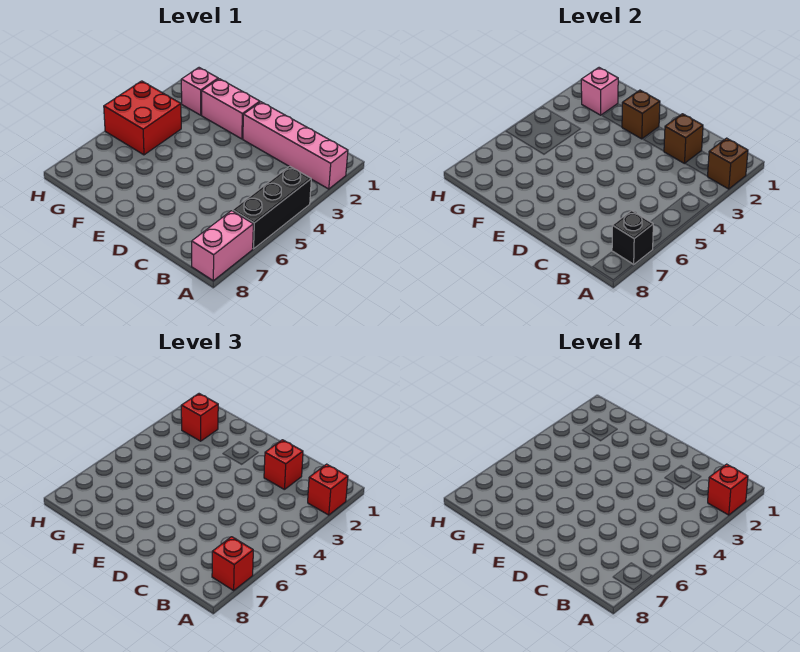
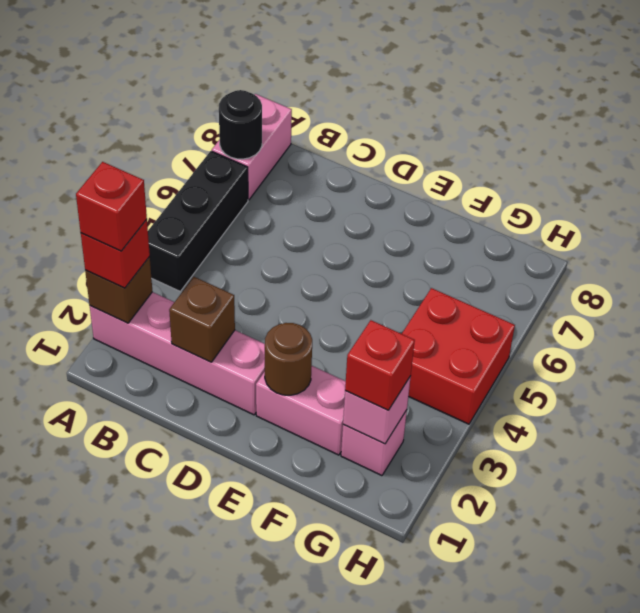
black 1x1 brick [612,211,653,265] -> black 1x1 round brick [219,90,262,159]
red 1x1 brick [212,537,253,590] -> none
red 1x1 brick [264,440,303,490] -> none
brown 1x1 brick [622,90,660,139] -> brown 1x1 round brick [265,323,312,395]

